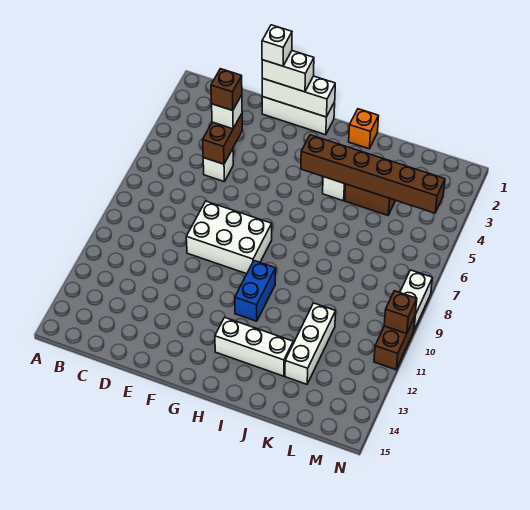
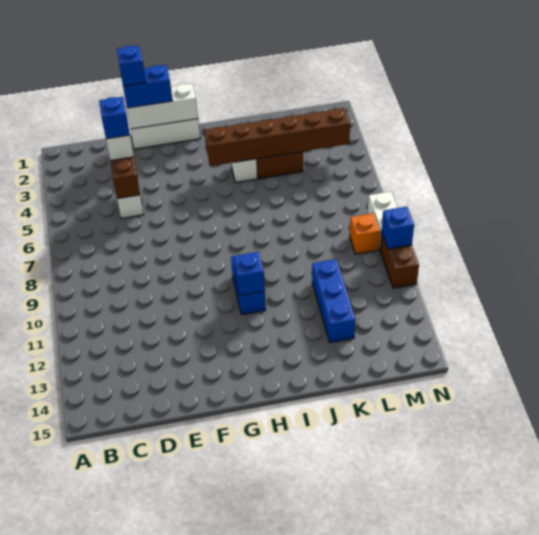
brown 1x1 brick [211,69,242,111] -> blue 1x1 brick [99,97,130,139]
white 1x2 brick [262,51,314,92] -> blue 1x2 brick [123,65,173,108]
white 1x1 brick [262,25,292,66] -> blue 1x1 brick [117,46,146,86]
white 2x3 brick [186,201,272,274] -> none
none -> blue 1x1 brick [234,252,265,295]
white 1x3 brick [215,317,293,376] -> none
orange 1x1 brick [349,109,379,149] -> orange 1x1 brick moved to [350,213,380,254]
white 1x3 brick [285,303,336,384] -> blue 1x3 brick [312,259,355,342]
brown 1x1 brick [384,291,417,334] -> blue 1x1 brick [381,207,414,249]

